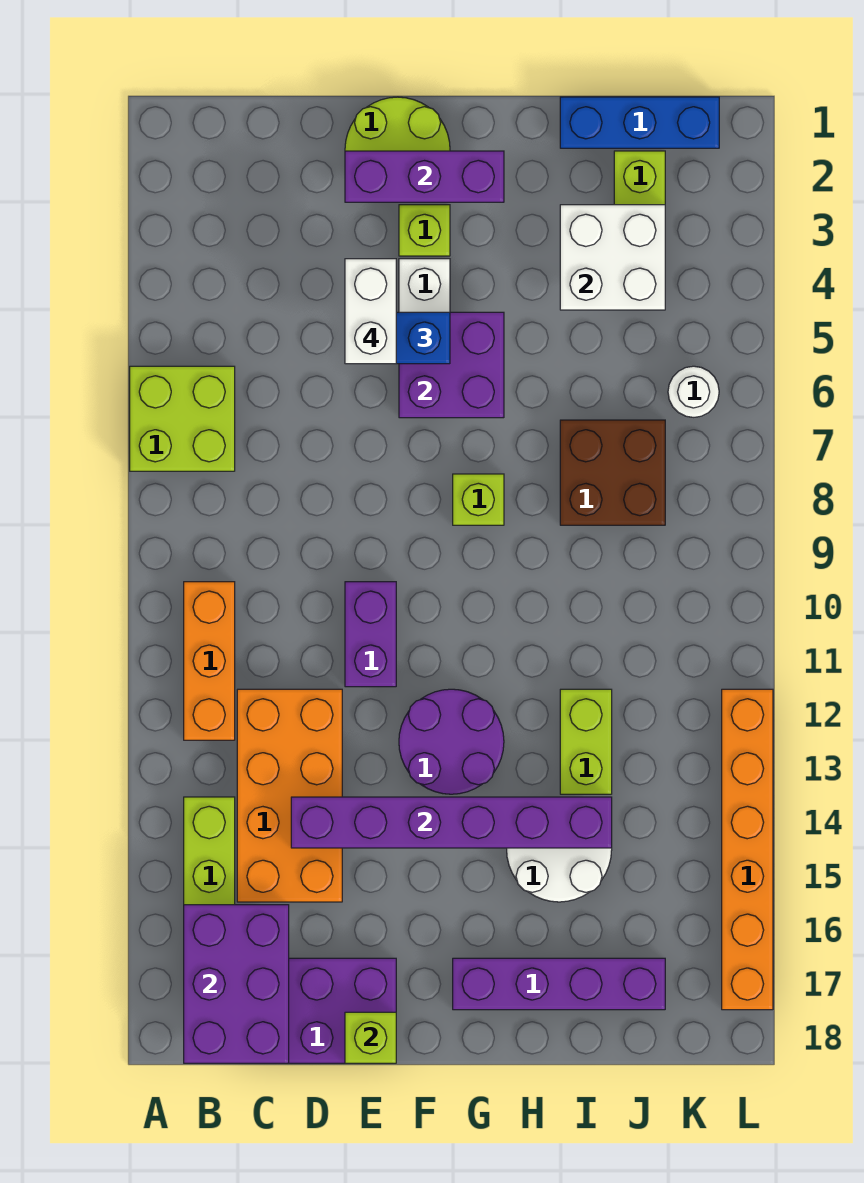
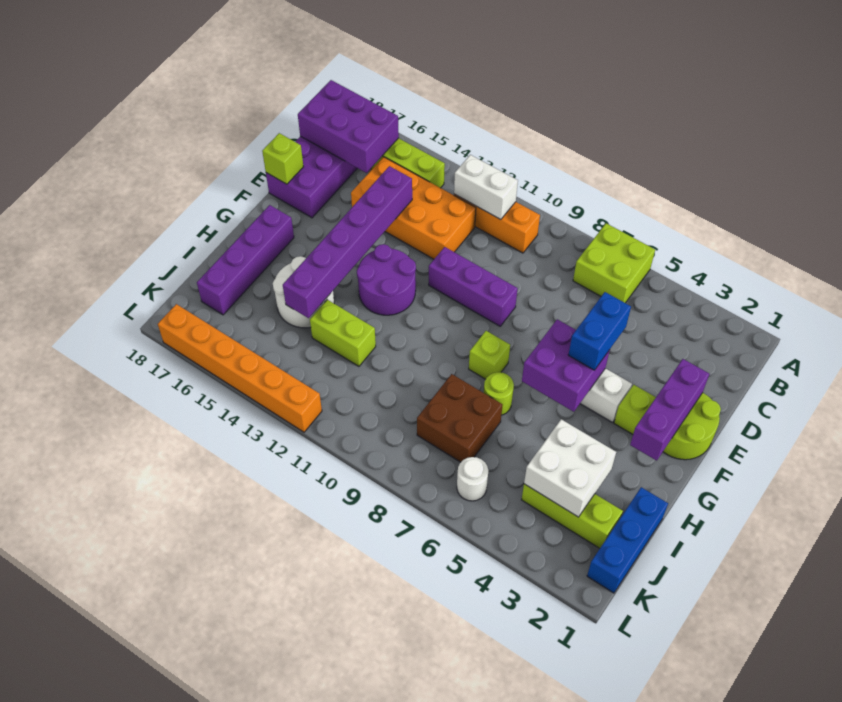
white 1x2 brick [345,259,396,364] -> white 1x2 brick moved to [454,155,518,220]
purple 1x2 brick [345,582,396,687] -> purple 1x3 brick [429,247,518,326]
none -> lime 1x1 round brick [484,372,514,415]

